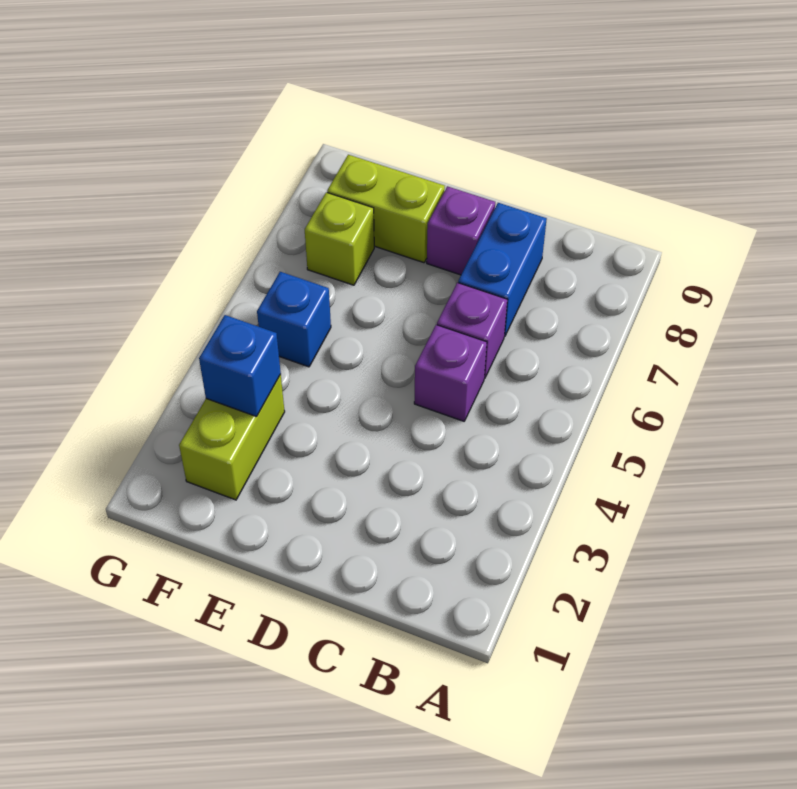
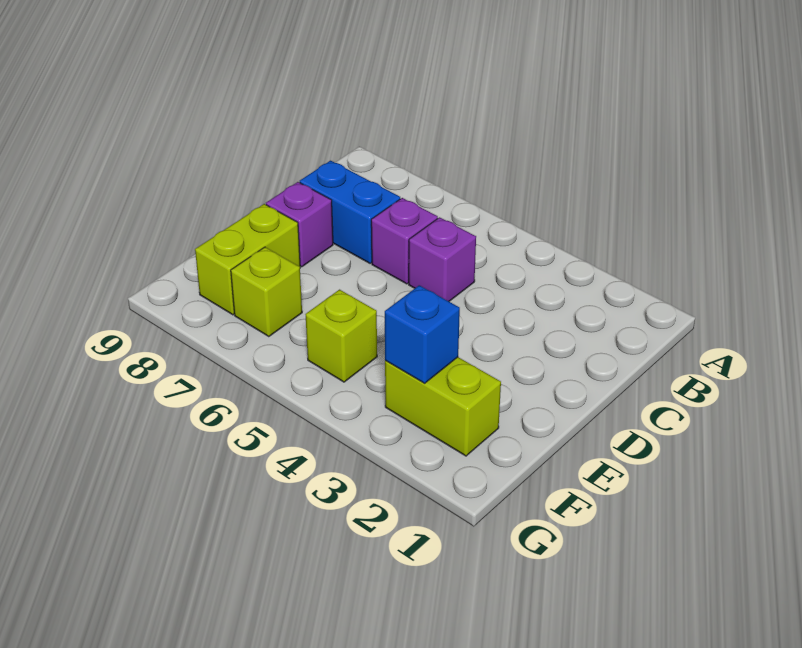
blue 1x1 brick [257,272,331,367] -> lime 1x1 brick [305,290,377,382]

